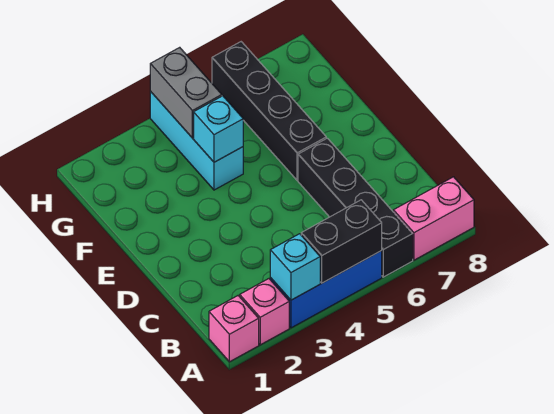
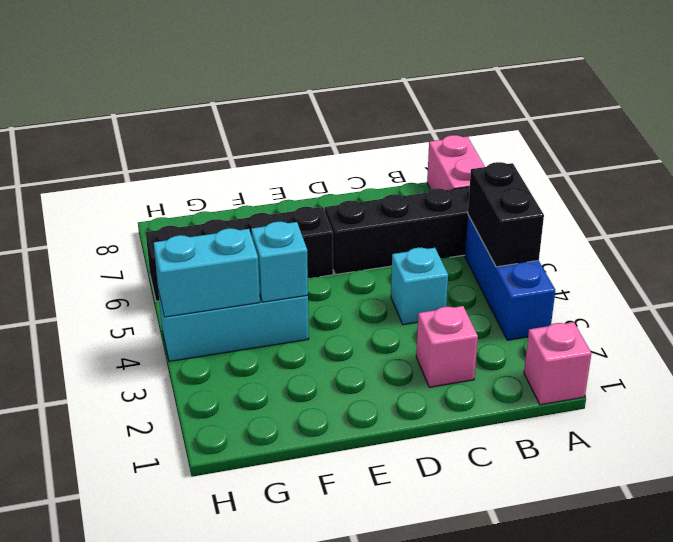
pink 1x1 brick [240,279,289,345] -> pink 1x1 brick moved to [416,306,478,387]
cyan 1x1 brick [270,234,320,300] -> cyan 1x1 brick moved to [391,248,448,325]
grey 1x2 brick [150,47,222,138] -> cyan 1x2 brick [153,228,260,317]

